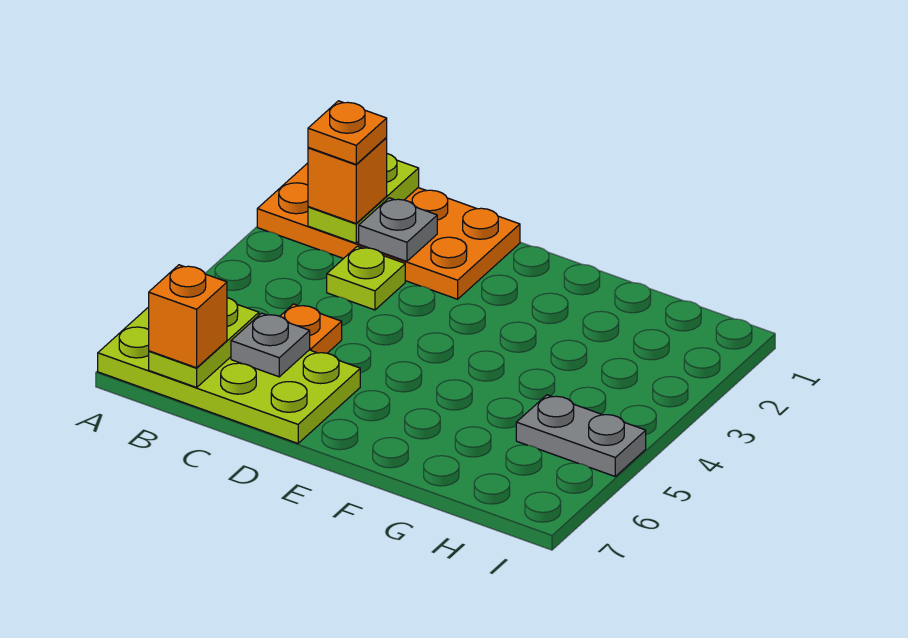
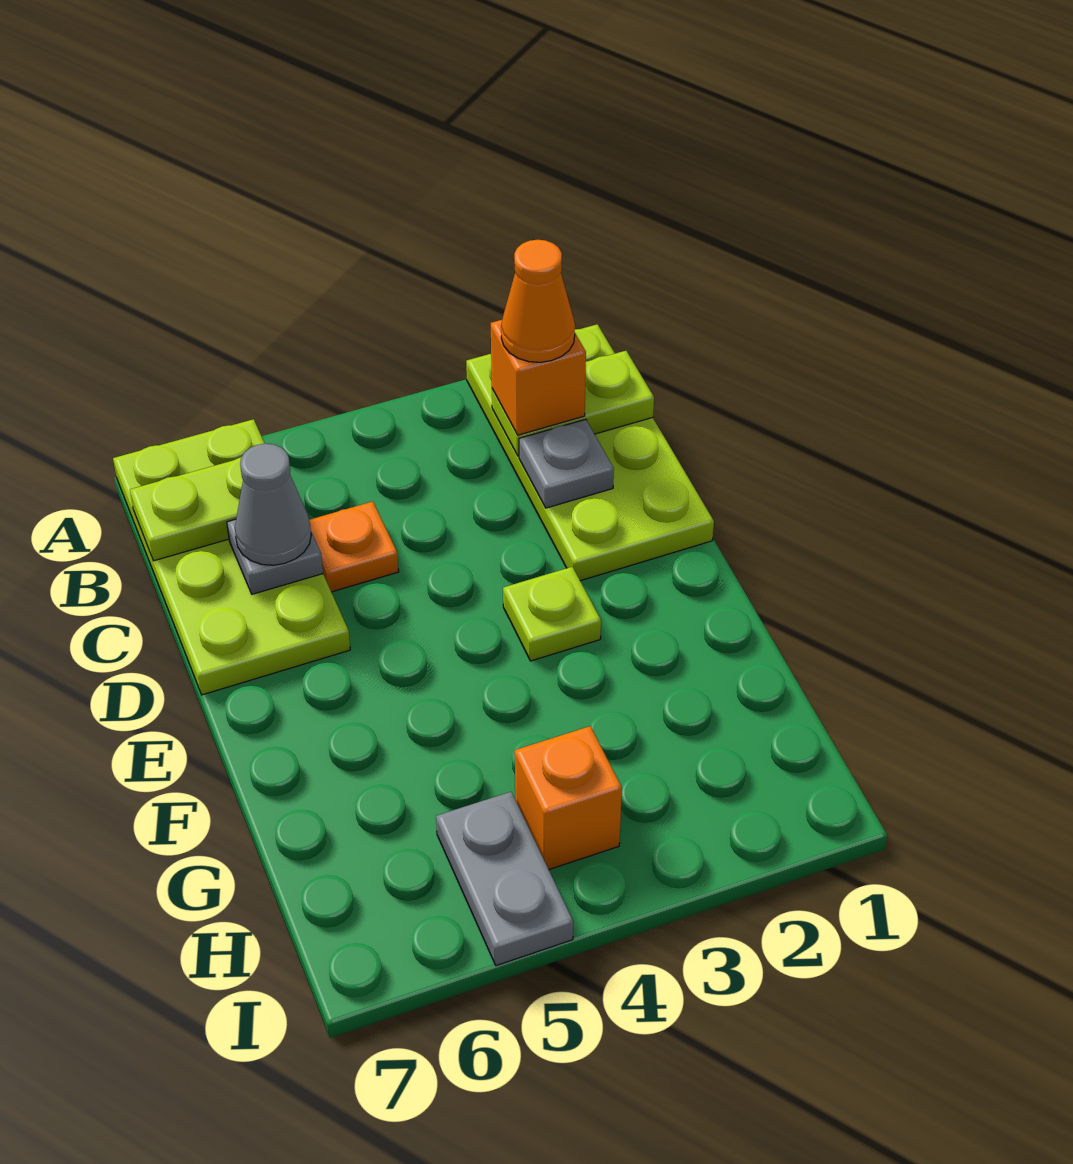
orange 2x4 plate [257,163,520,299] -> lime 2x4 plate [466,324,714,581]
orange 1x1 plate [308,101,387,164] -> orange 1x1 cone [501,240,575,362]
orange 1x1 brick [149,265,227,368] -> orange 1x1 brick moved to [515,726,622,869]
lime 1x1 plate [327,246,405,310] -> lime 1x1 plate moved to [503,567,601,661]
none -> grey 1x1 cone [235,444,311,565]

